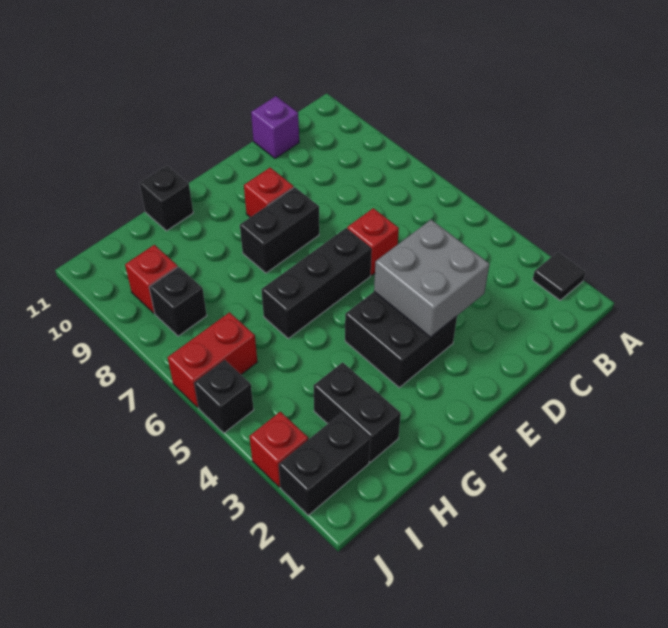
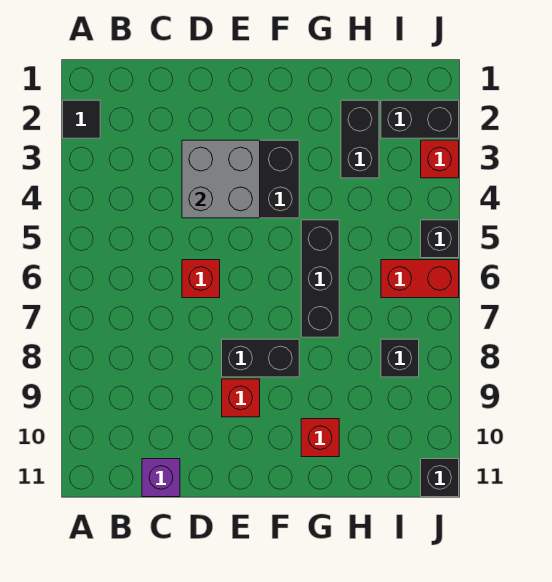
black 1x3 brick [261,228,372,339] -> black 1x3 brick turned to [301,220,339,337]
black 1x1 brick [139,166,193,231] -> black 1x1 brick moved to [421,459,459,497]
red 1x1 brick [125,245,178,313] -> red 1x1 brick moved to [301,419,339,457]

